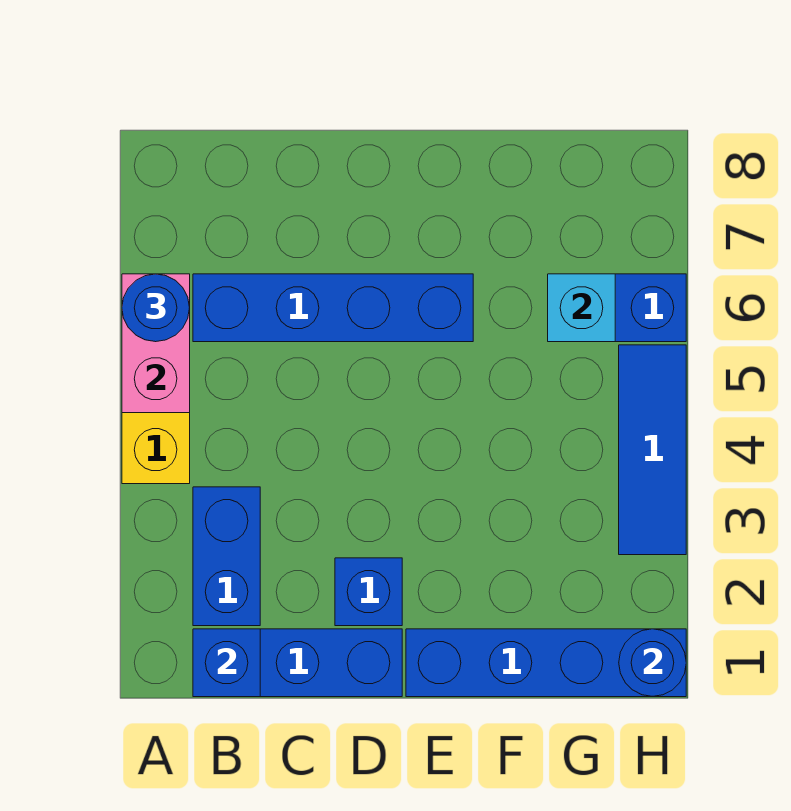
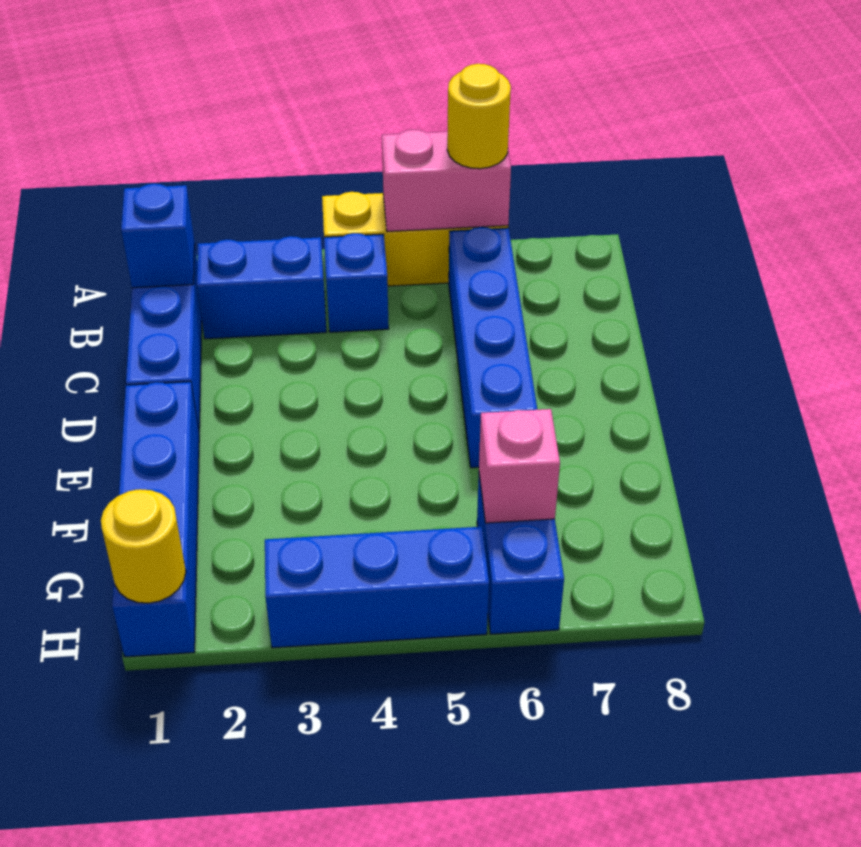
blue 1x1 round brick [122,274,190,342] -> yellow 1x1 round brick [447,64,511,169]
blue 1x1 brick [335,558,402,626] -> blue 1x1 brick moved to [324,233,389,332]
cyan 1x1 brick [548,274,615,342] -> pink 1x1 brick [479,409,560,523]
blue 1x1 round brick [619,629,686,696] -> yellow 1x1 round brick [101,489,186,603]
blue 1x3 tile [619,345,686,555] -> blue 1x3 brick [265,527,489,648]

